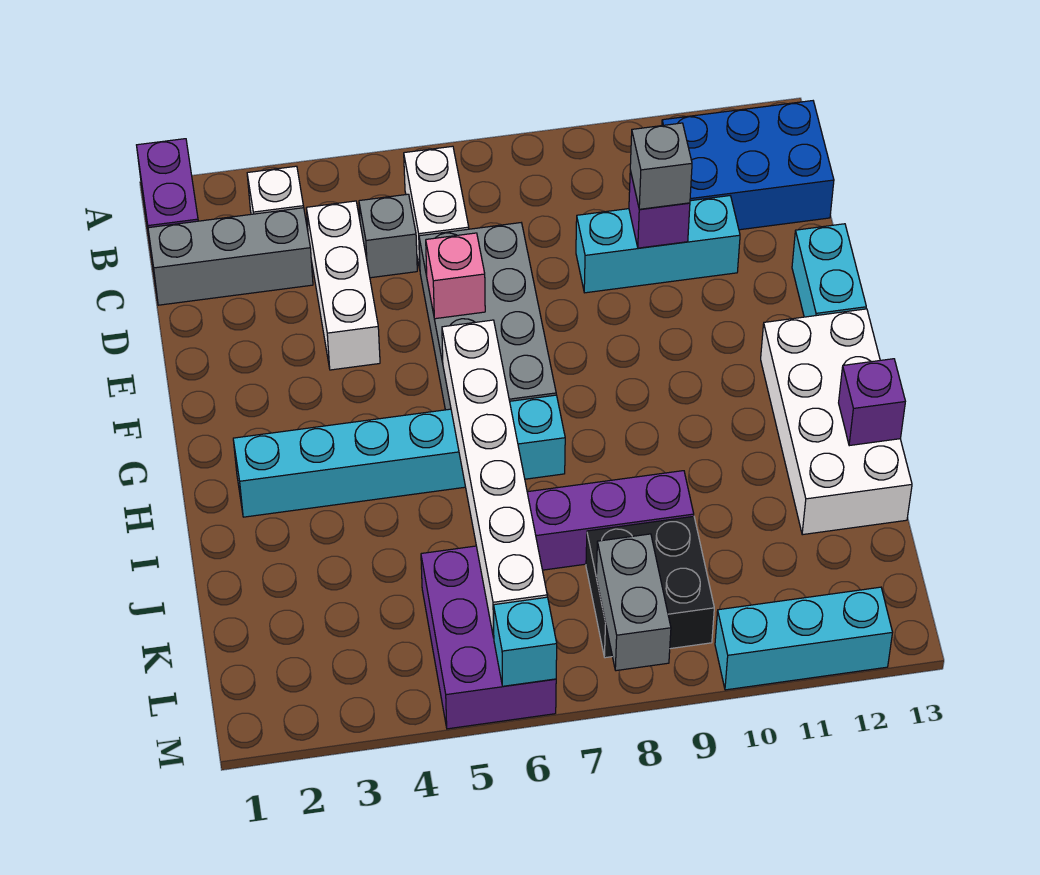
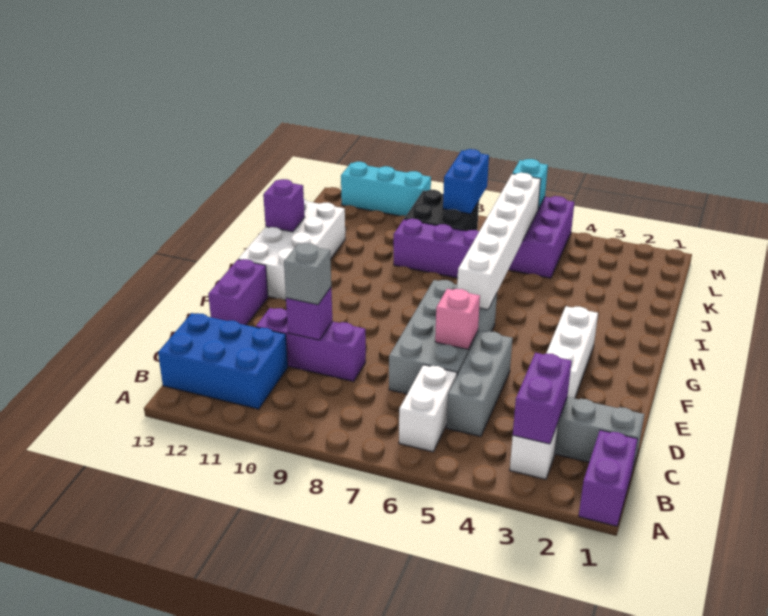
none -> purple 1x2 brick [513,353,572,444]
white 1x3 brick [306,201,380,370] -> white 1x3 brick moved to [546,306,598,398]
grey 1x1 brick [359,194,417,278] -> grey 1x3 brick [447,331,512,436]
cyan 1x3 brick [576,196,740,293] -> purple 1x3 brick [256,308,366,381]
cyan 1x2 brick [792,224,866,317] -> purple 1x2 brick [208,259,268,325]
cyan 1x6 brick [233,395,565,517] -> none
grey 1x2 brick [596,534,671,671] -> blue 1x2 brick [443,149,489,214]

